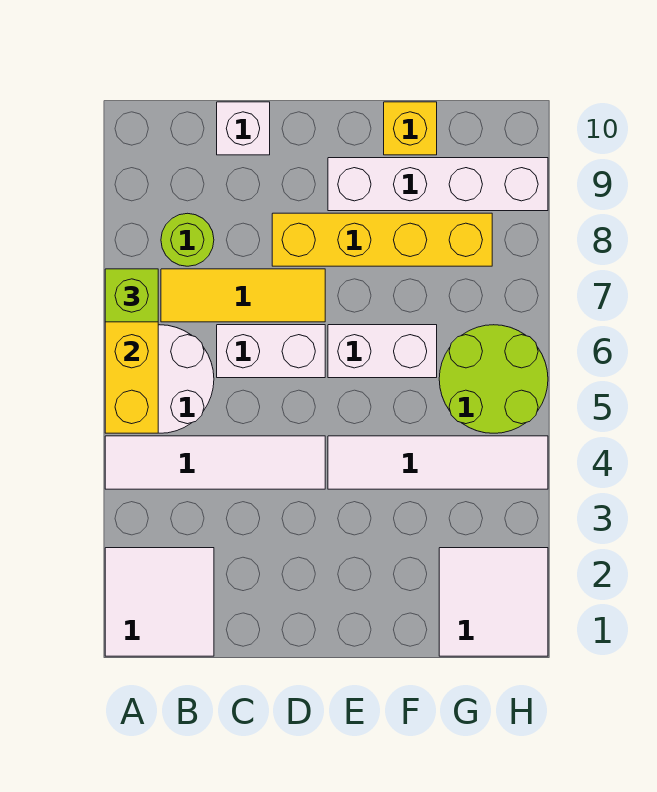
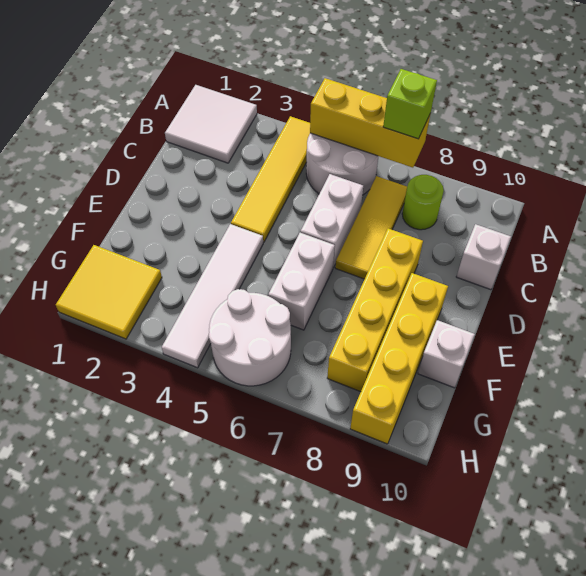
white 1x4 tile [105,436,325,489] -> yellow 1x4 tile [231,116,310,242]
white 1x4 brick [328,158,548,211] -> yellow 1x4 brick [350,273,448,444]
yellow 1x1 brick [384,102,437,155] -> white 1x1 brick [418,320,475,388]
white 2x2 tile [439,548,548,656] -> yellow 2x2 tile [56,245,162,339]
lime 2x2 round brick [439,325,548,433] -> white 2x2 round brick [209,289,291,386]

